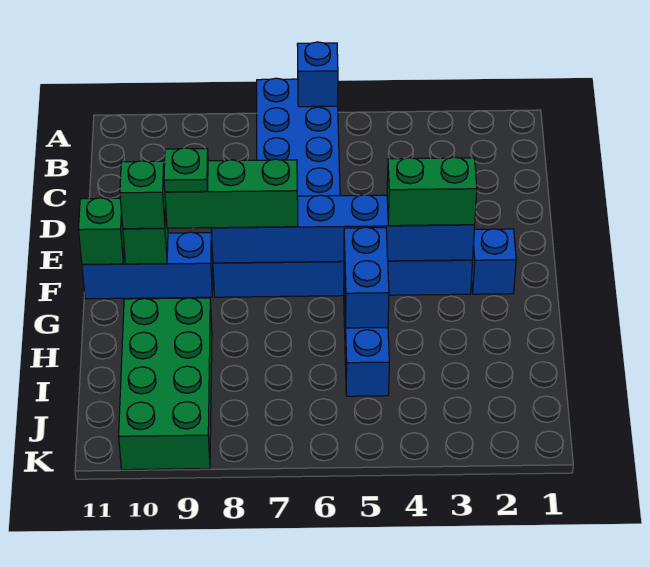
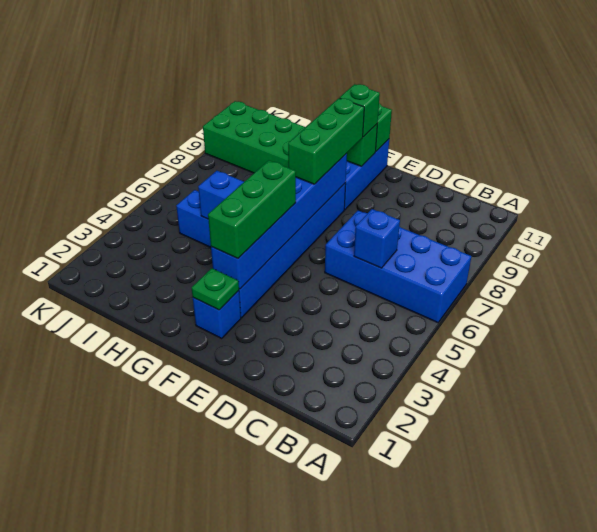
blue 1x1 brick [297,42,338,107] -> blue 1x1 brick moved to [354,209,400,268]
green 1x2 brick [387,157,477,226] -> green 1x3 brick [208,160,296,259]
green 1x1 plate [164,148,208,192] -> green 1x1 plate moved to [192,268,239,310]

